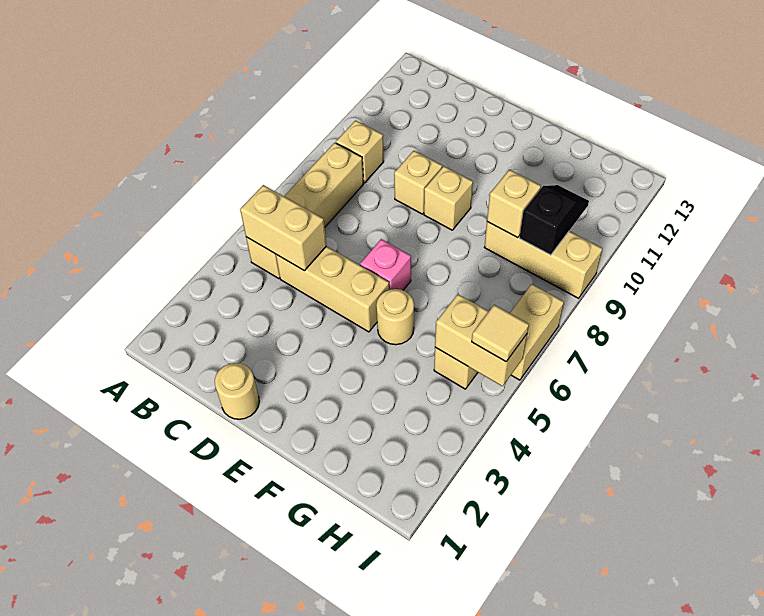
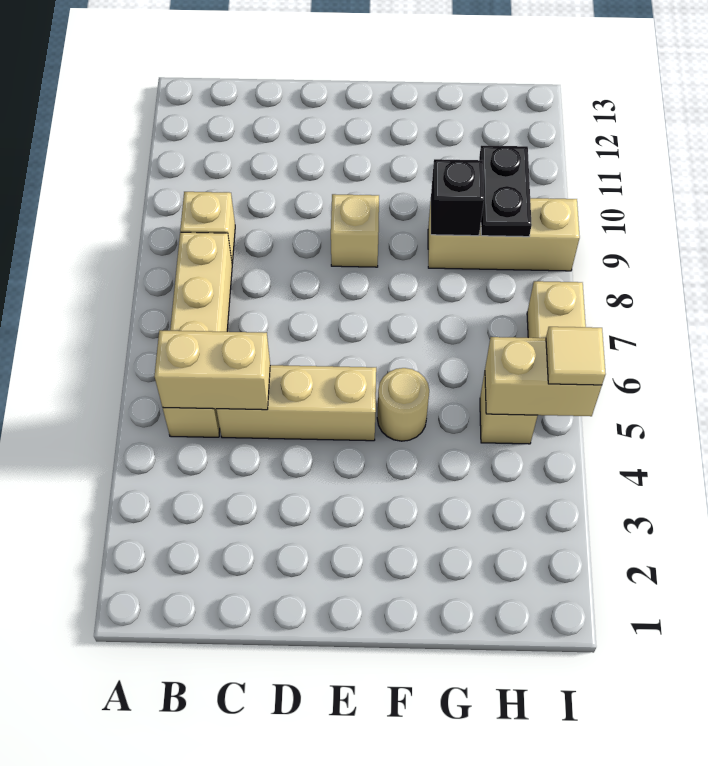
tan 1x1 round brick [215,363,259,419] -> none
tan 1x1 brick [394,151,442,214] -> none
pink 1x1 brick [360,239,411,290] -> none
tan 1x1 brick [487,170,541,238] -> black 1x1 brick [431,159,484,236]
black 1x2 slope [519,185,589,255] -> black 1x2 plate [479,146,532,237]

